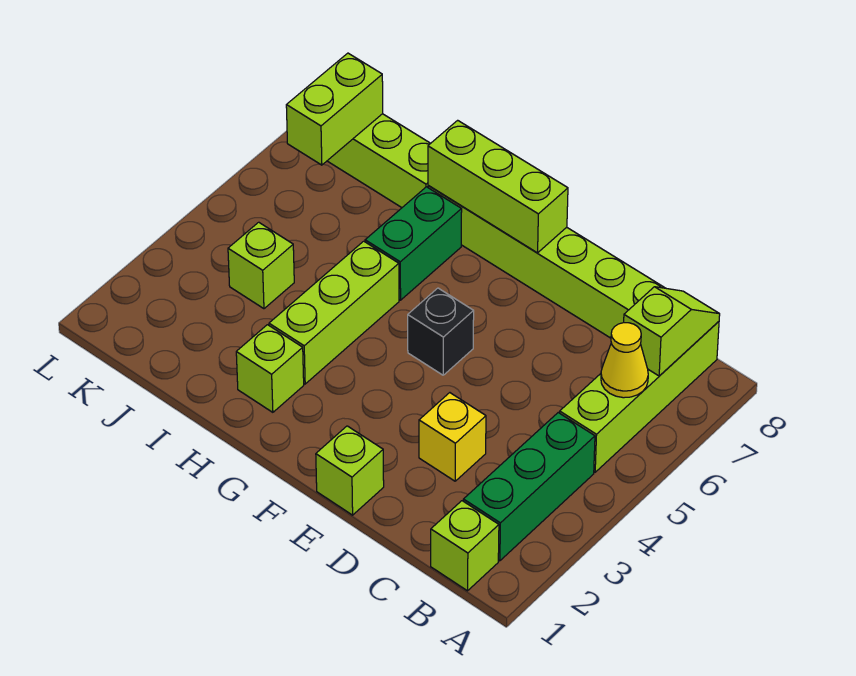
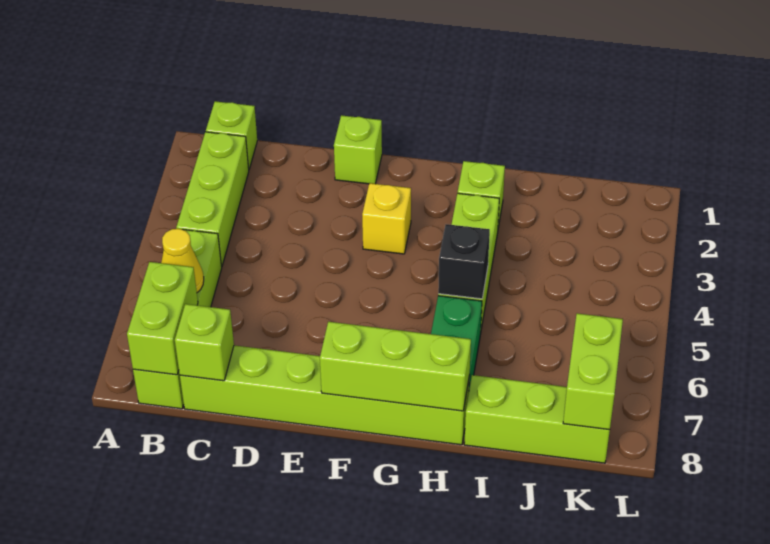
green 1x3 brick [463,413,595,561] -> lime 1x3 brick [176,132,249,266]
lime 1x2 slope [624,287,720,376] -> lime 1x2 brick [127,262,198,375]
yellow 1x1 brick [419,393,486,481] -> yellow 1x1 brick moved to [362,183,411,254]
black 1x1 brick [408,288,474,375] -> black 1x1 brick moved to [438,224,490,299]
lime 1x1 brick [228,222,294,309] -> lime 1x1 brick moved to [175,304,234,381]

